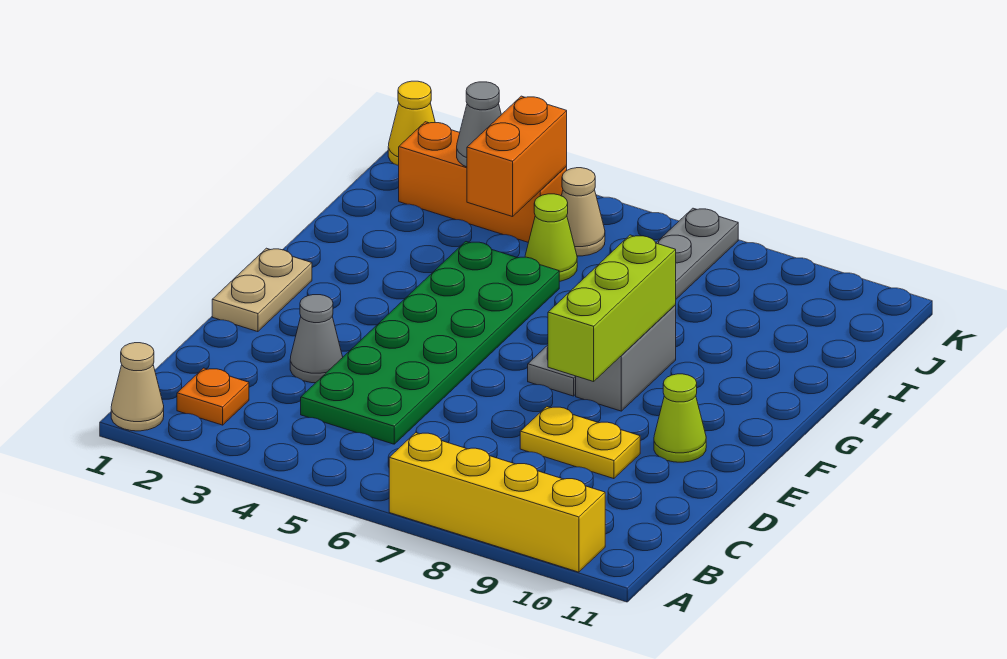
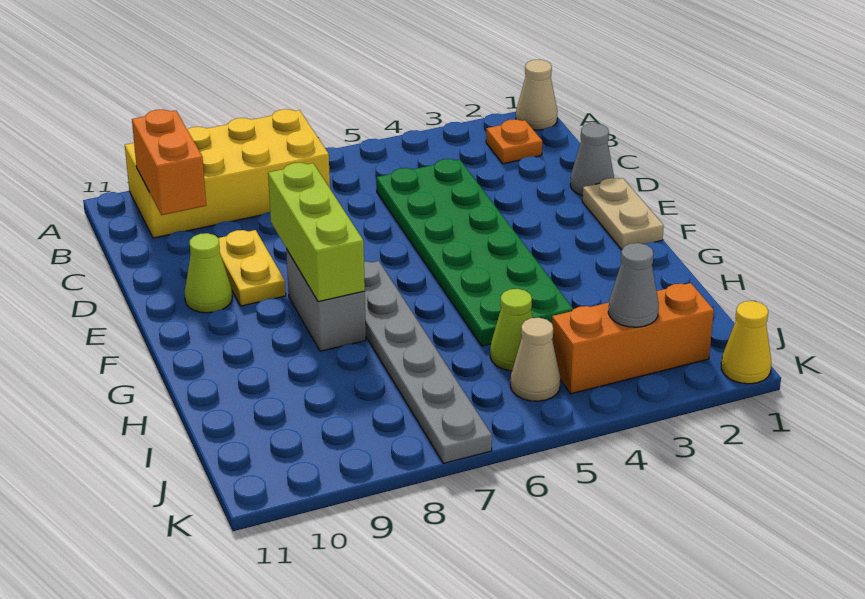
yellow 1x4 brick [389,433,605,572] -> yellow 2x4 brick [125,109,330,238]
grey 1x1 cone [290,295,343,383] -> grey 1x1 cone moved to [570,123,614,196]
yellow 1x2 plate [520,407,640,479] -> yellow 1x2 plate turned to [219,230,286,306]
orange 1x2 brick [467,96,567,217] -> orange 1x2 brick moved to [132,109,206,215]

